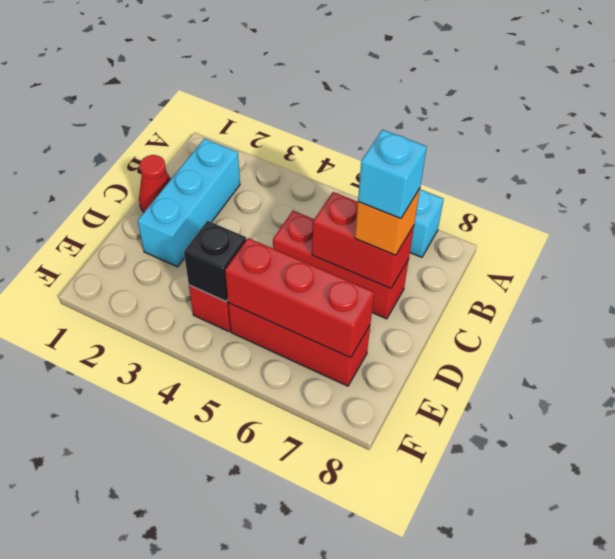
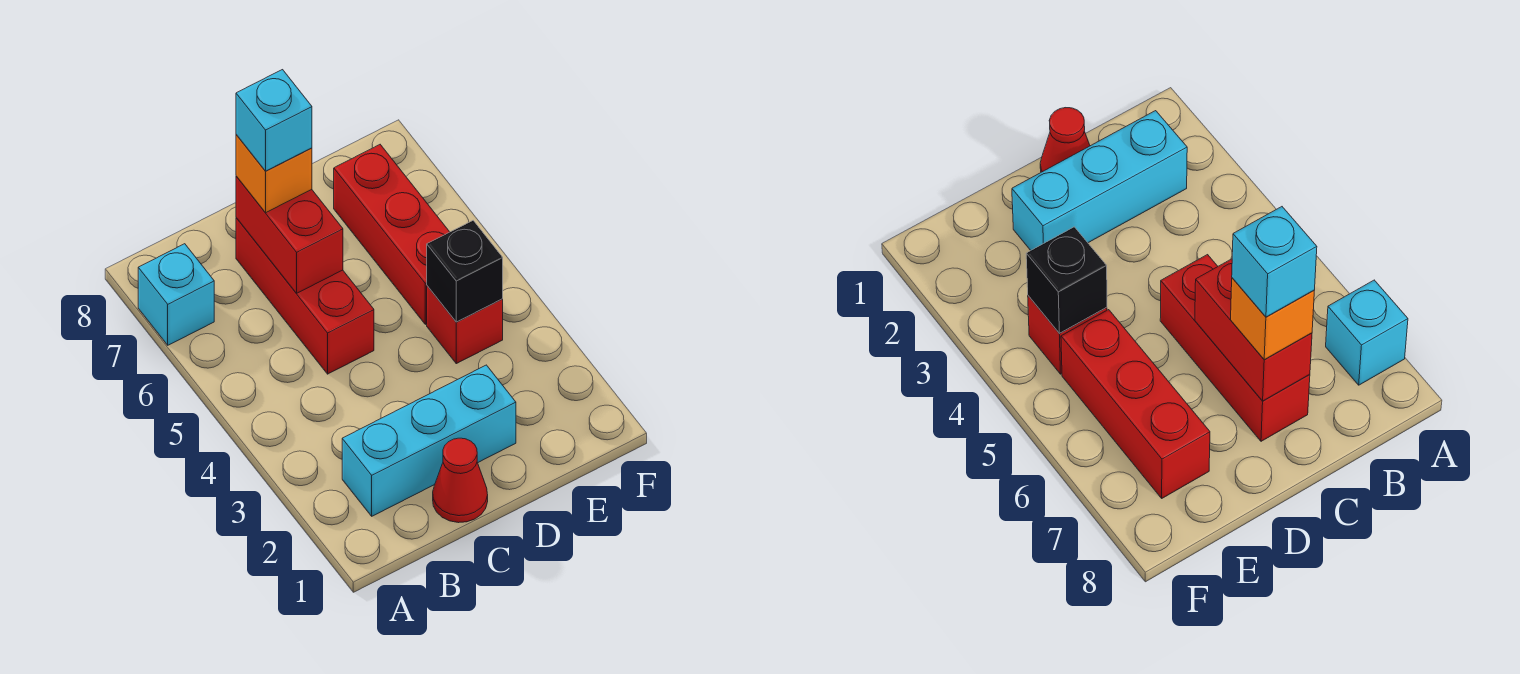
red 1x3 brick [225,238,374,358] -> none

